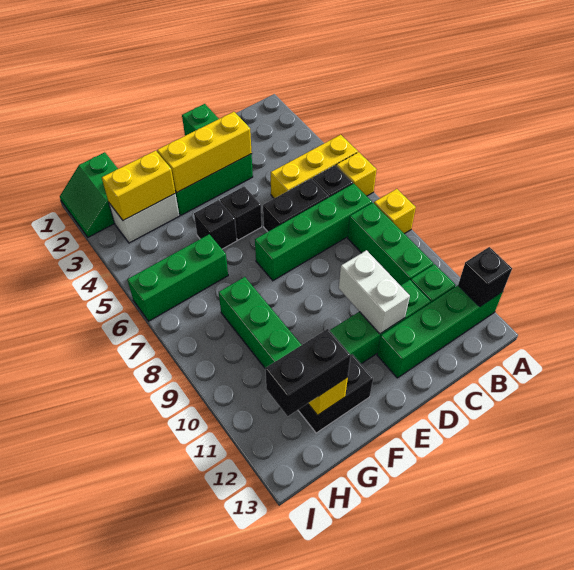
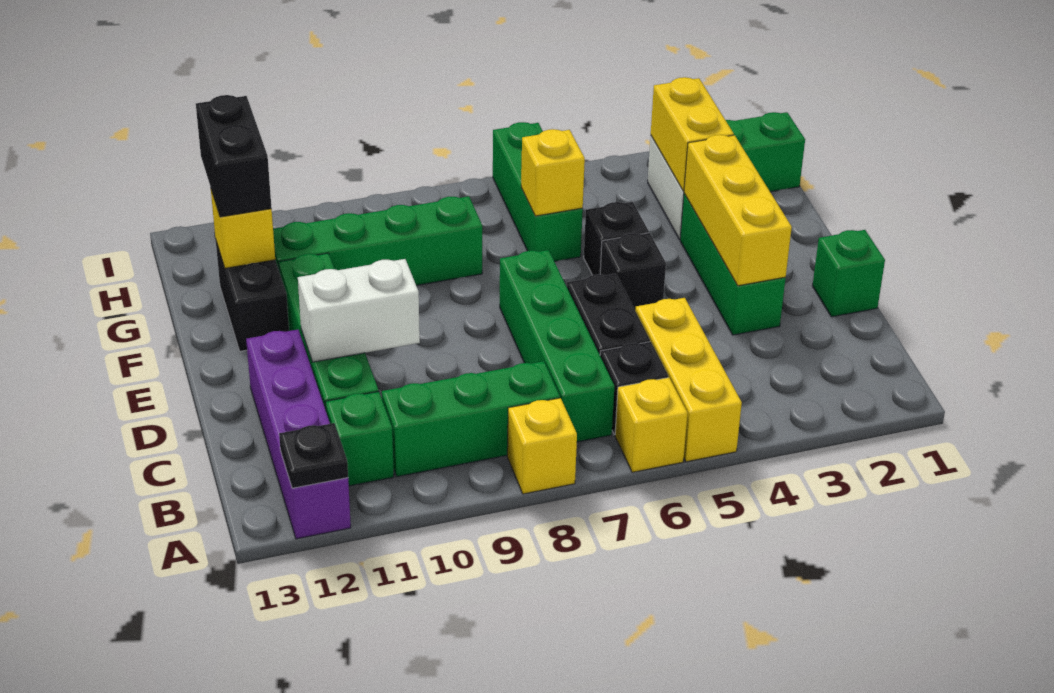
green 1x4 brick [377,286,503,378] -> purple 1x4 brick [246,330,351,539]
black 1x1 brick [458,247,512,306] -> black 1x1 plate [279,423,348,488]
none -> yellow 1x1 brick [521,129,585,216]

